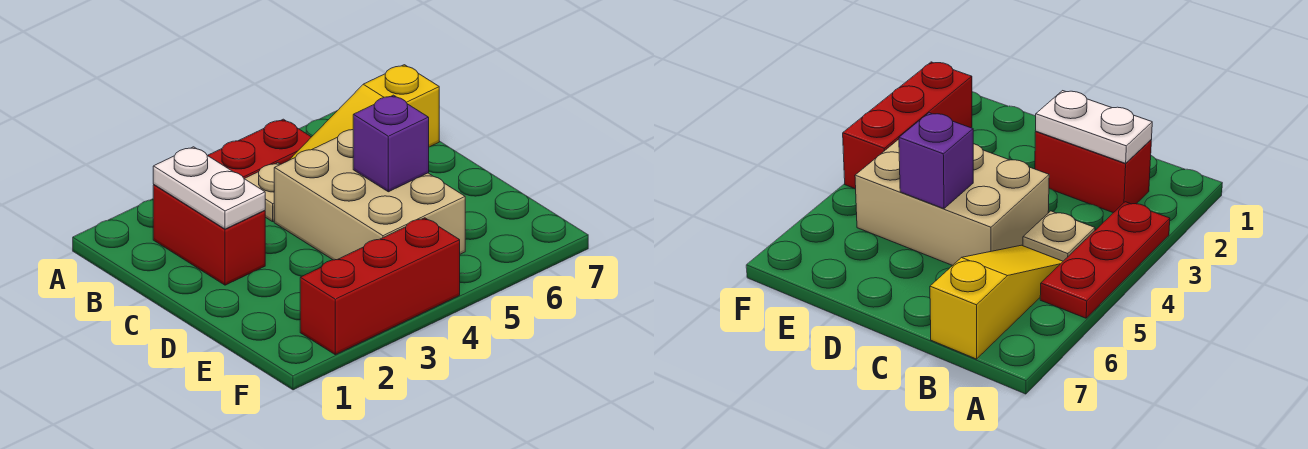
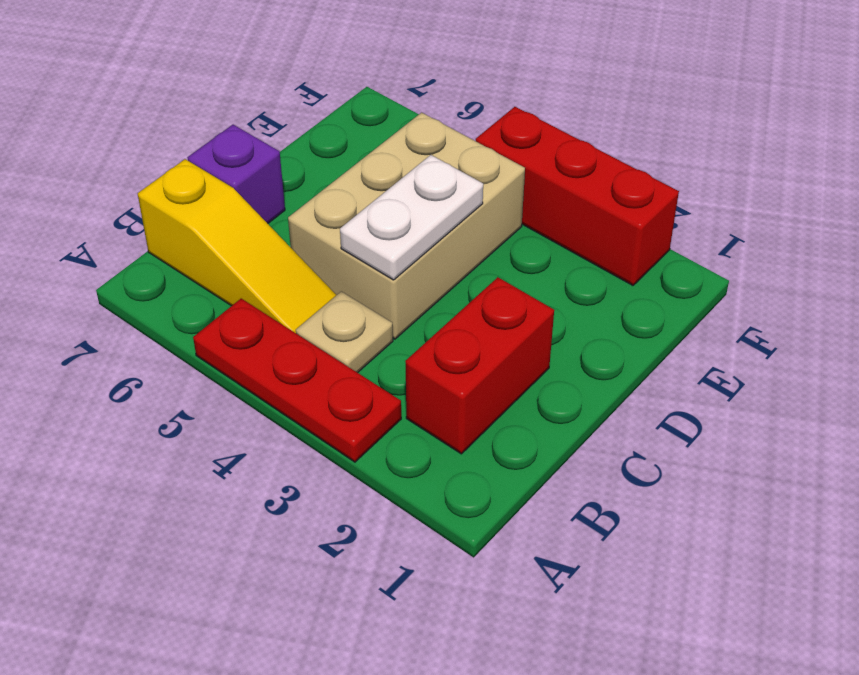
white 1x2 plate [153,147,265,229] -> white 1x2 plate moved to [340,155,483,280]
purple 1x1 brick [353,95,429,192] -> purple 1x1 brick moved to [187,125,285,223]

